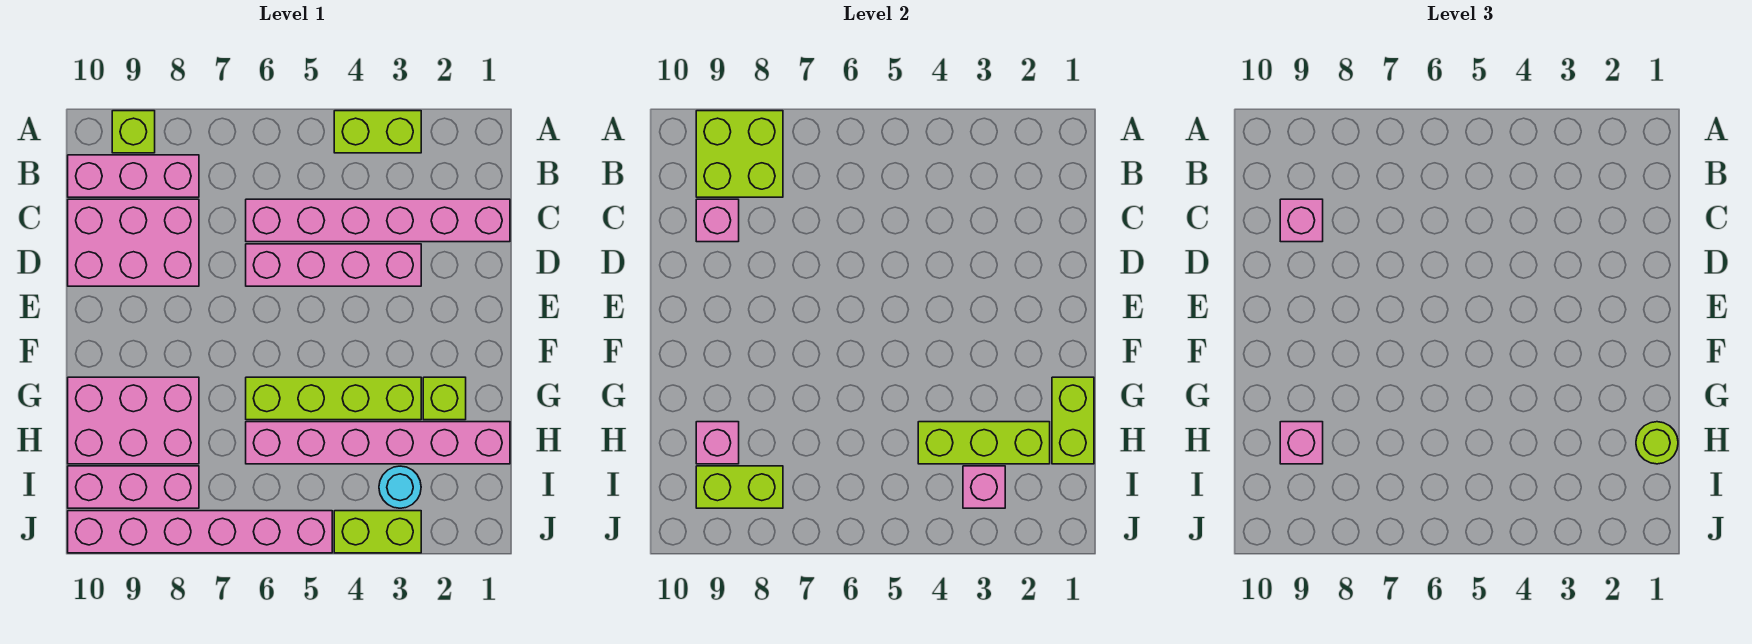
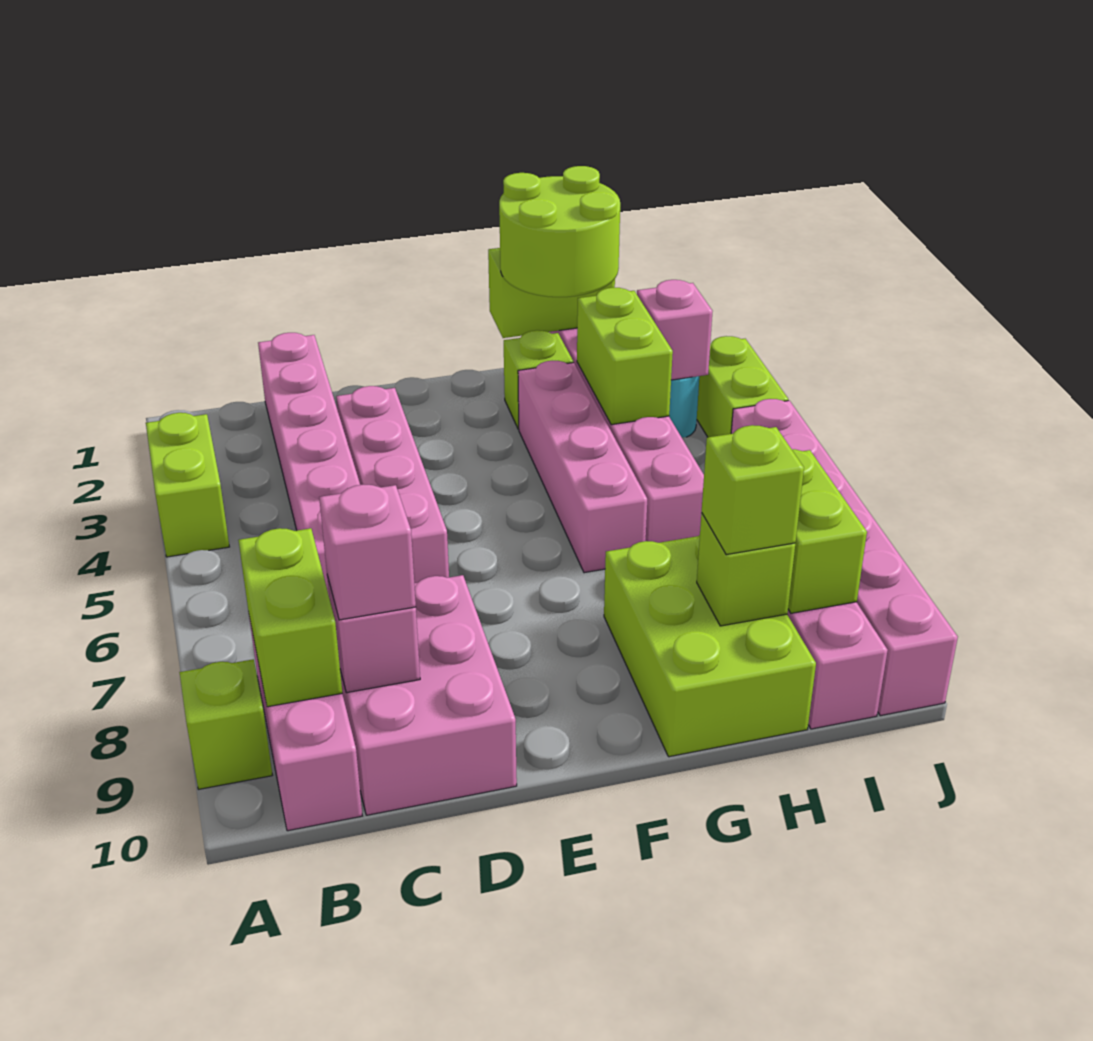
lime 2x2 brick [696,111,783,197] -> lime 1x2 brick [238,528,342,707]
lime 1x4 brick [246,377,421,420] -> pink 1x4 brick [518,361,647,573]
pink 2x3 brick [68,377,199,464] -> lime 2x3 brick [604,535,816,757]
lime 1x1 round brick [1636,422,1678,464] -> lime 2x2 round brick [499,166,620,297]
lime 1x3 brick [918,422,1050,464] -> lime 1x2 brick [577,288,673,425]
pink 1x1 brick [696,422,739,464] -> lime 1x1 brick [697,513,795,626]
pink 1x1 brick [1280,422,1323,464] -> lime 1x1 brick [702,425,804,555]

